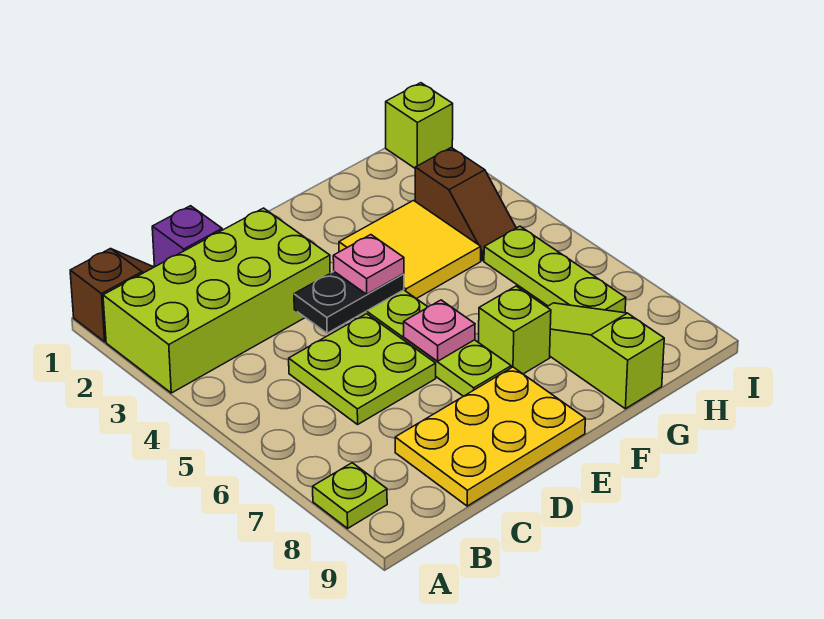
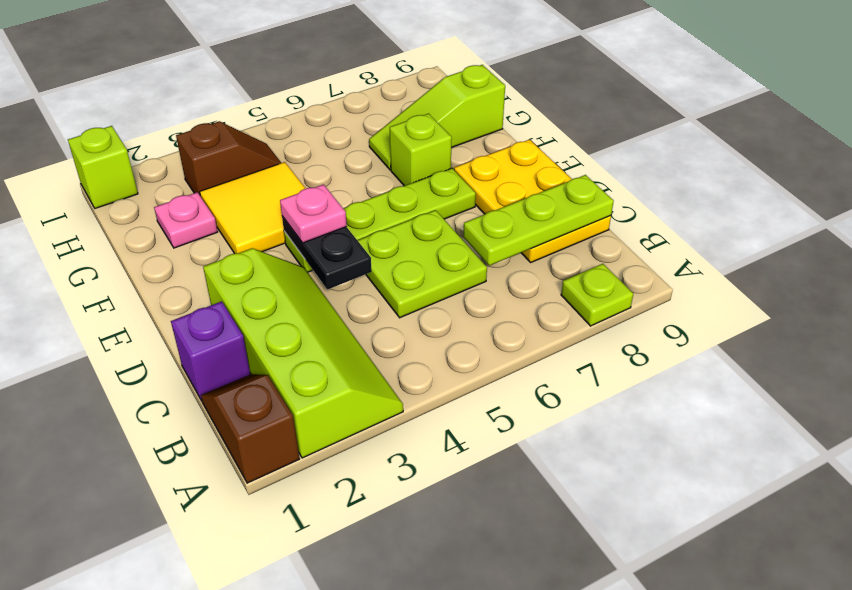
lime 2x4 brick [103,208,330,393] -> lime 2x4 slope [203,248,403,458]
pink 1x1 plate [404,300,475,361] -> pink 1x1 plate moved to [154,192,218,248]
lime 1x3 plate [484,226,626,313] -> lime 1x3 plate moved to [463,175,614,266]

